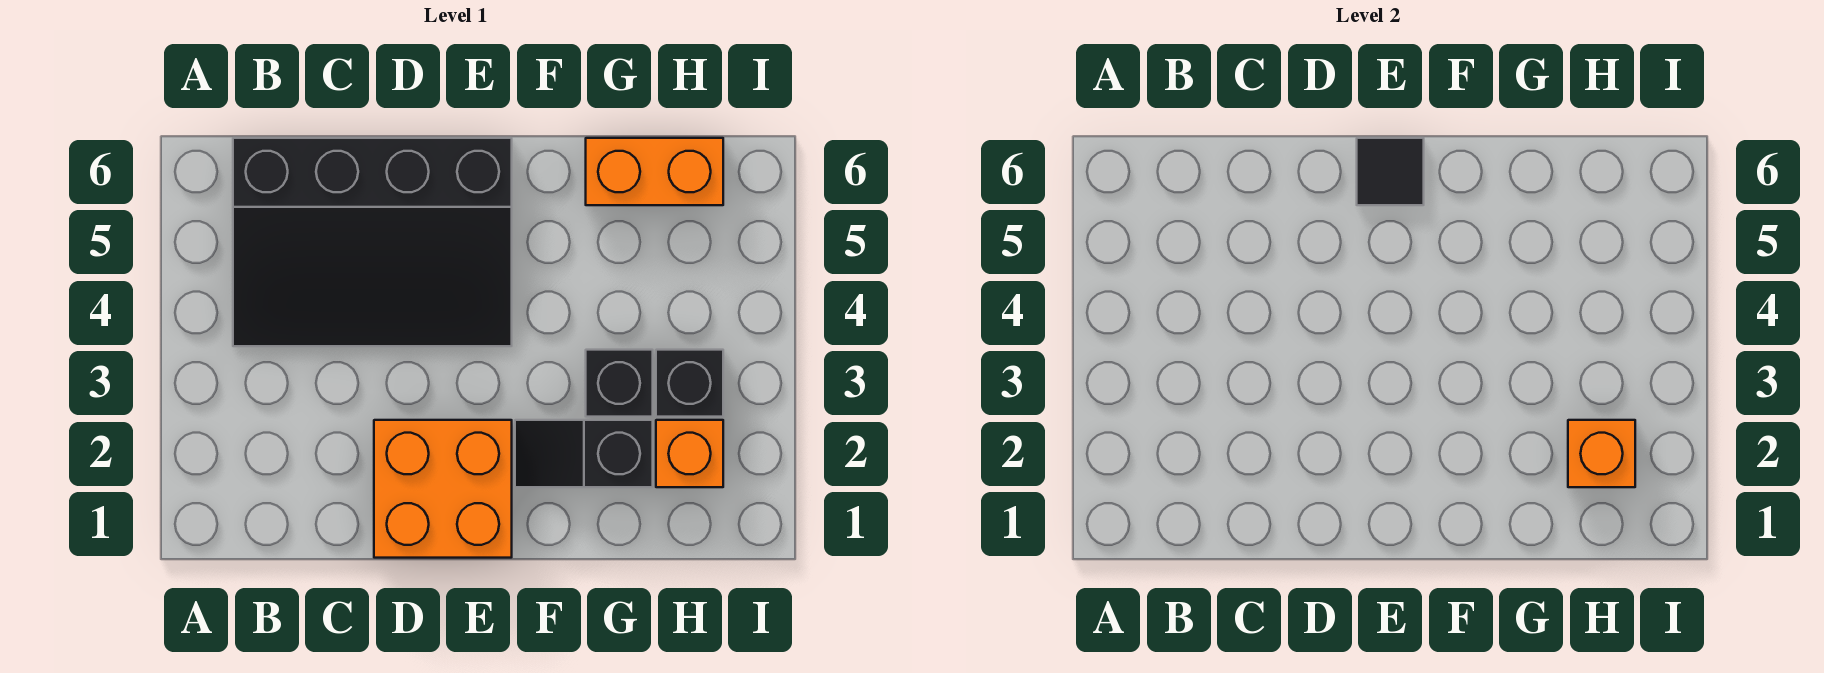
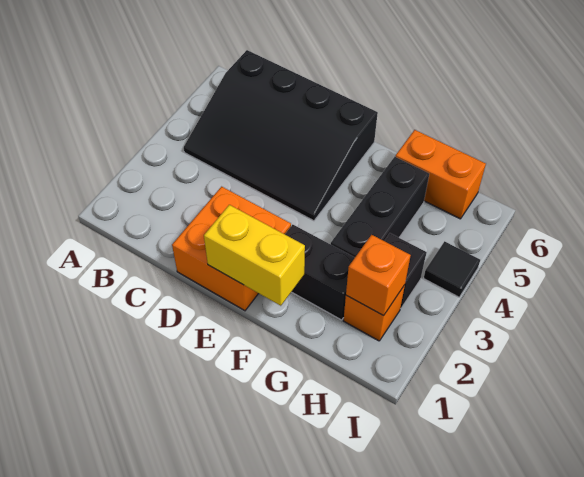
none -> yellow 1x2 brick [204,205,305,306]
black 1x1 tile [1357,138,1424,205] -> black 1x1 tile moved to [424,241,480,297]
black 1x2 slope [515,420,653,487] -> black 1x2 brick [285,225,355,320]
black 1x1 brick [586,350,653,417] -> black 1x3 brick [331,157,429,257]

